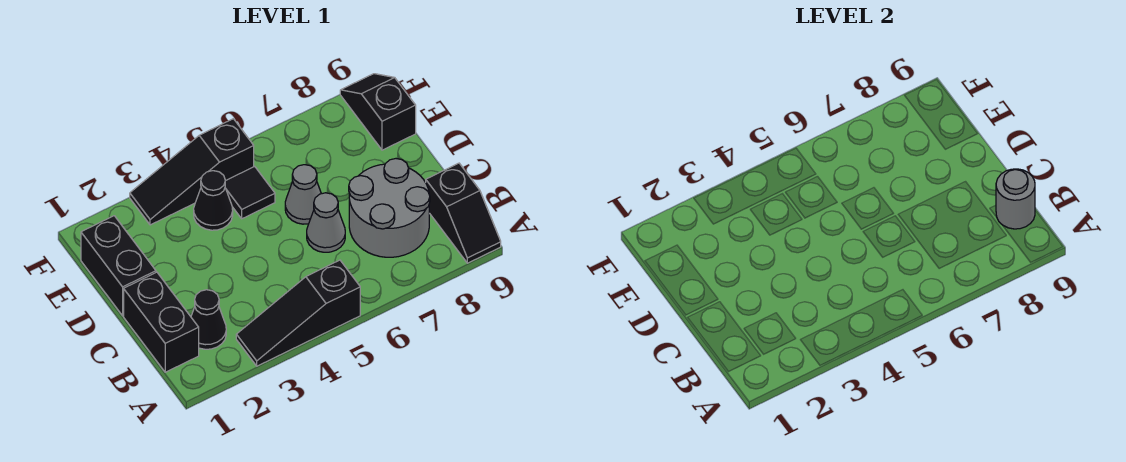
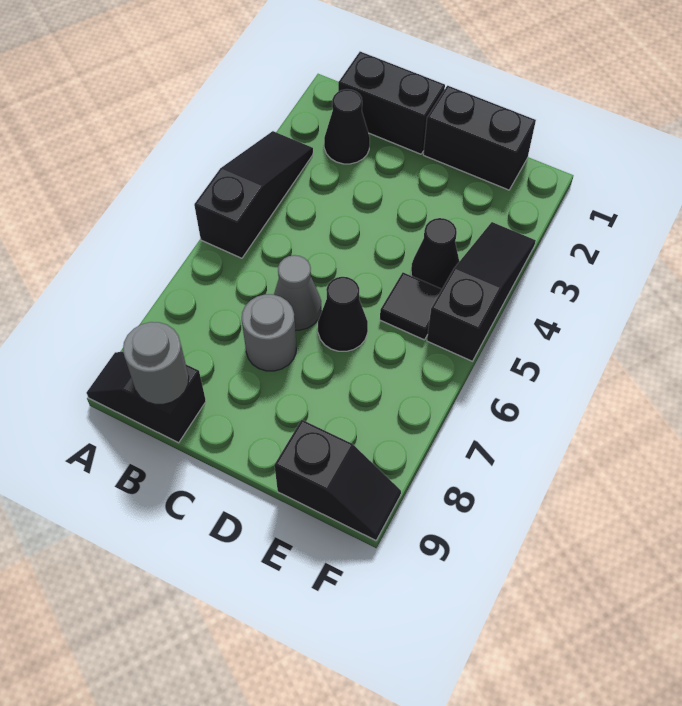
grey 2x2 round brick [349,159,430,257] -> grey 1x1 round brick [242,294,296,371]
grey 1x1 cone [285,165,321,224] -> black 1x1 cone [318,277,368,351]

